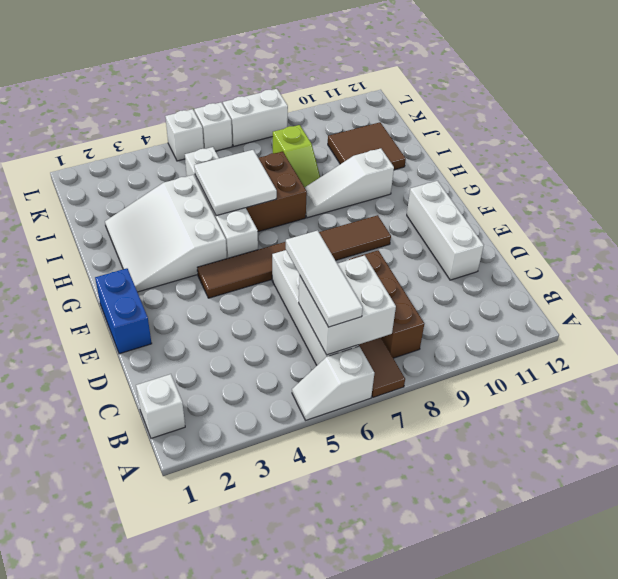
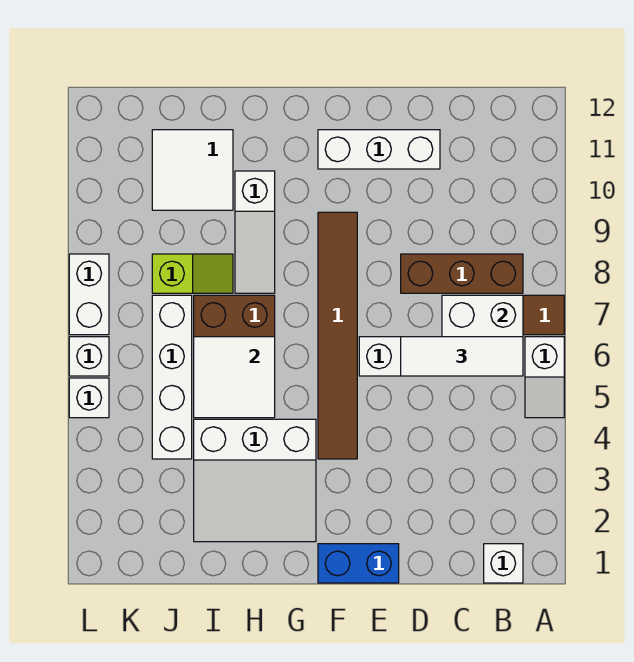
white 1x4 brick [185,147,258,258] -> white 1x4 brick turned to [152,295,192,459]
brown 2x2 tile [328,122,406,170] -> white 2x2 tile [152,130,233,210]

